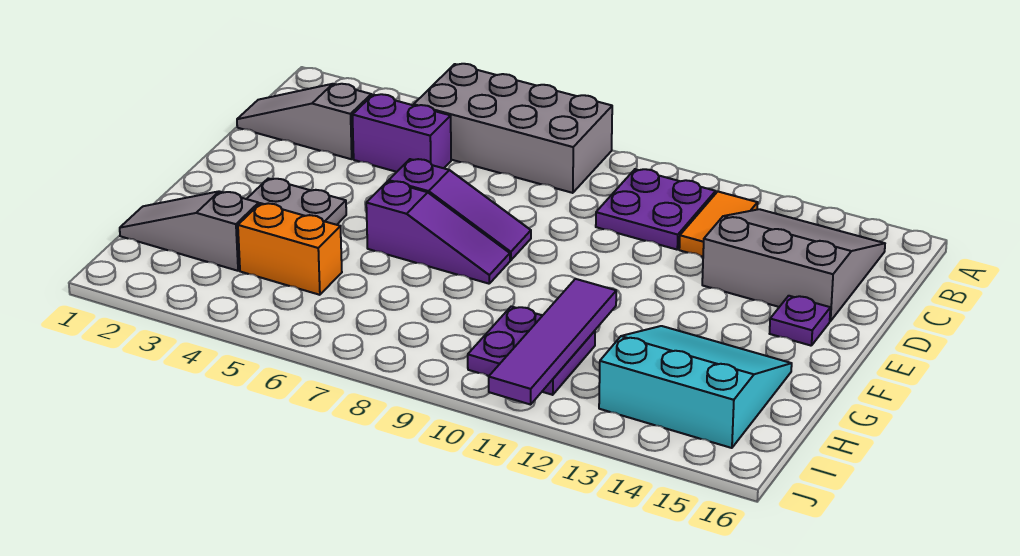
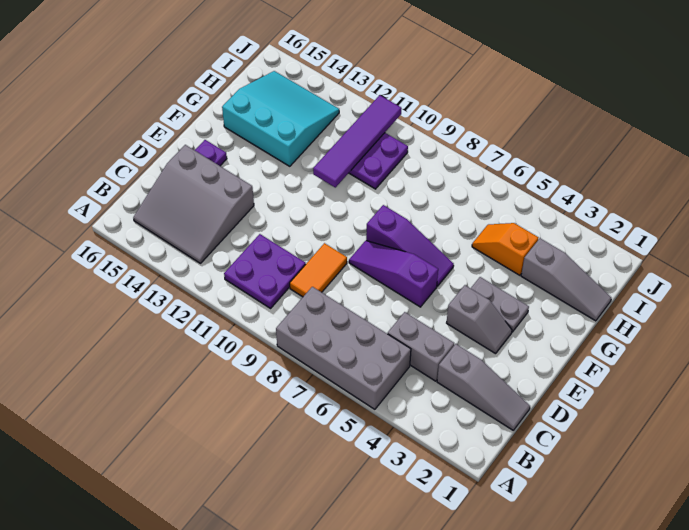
orange 1x2 tile [679,192,758,257] -> orange 1x2 tile moved to [290,243,347,297]
purple 1x2 brick [352,94,451,172] -> grey 1x2 brick [388,312,454,381]
none -> grey 1x2 slope [447,285,512,354]
purple 1x3 slope [366,181,510,284] -> purple 1x3 slope turned to [366,205,454,286]
cyan 3x3 slope [599,326,792,448] -> cyan 3x3 slope turned to [222,71,339,166]
orange 1x2 brick [238,203,342,295] -> orange 1x2 slope [472,223,539,275]

